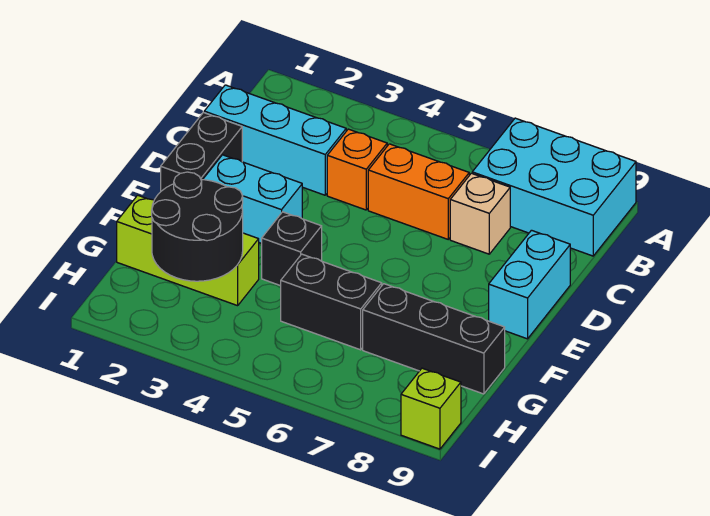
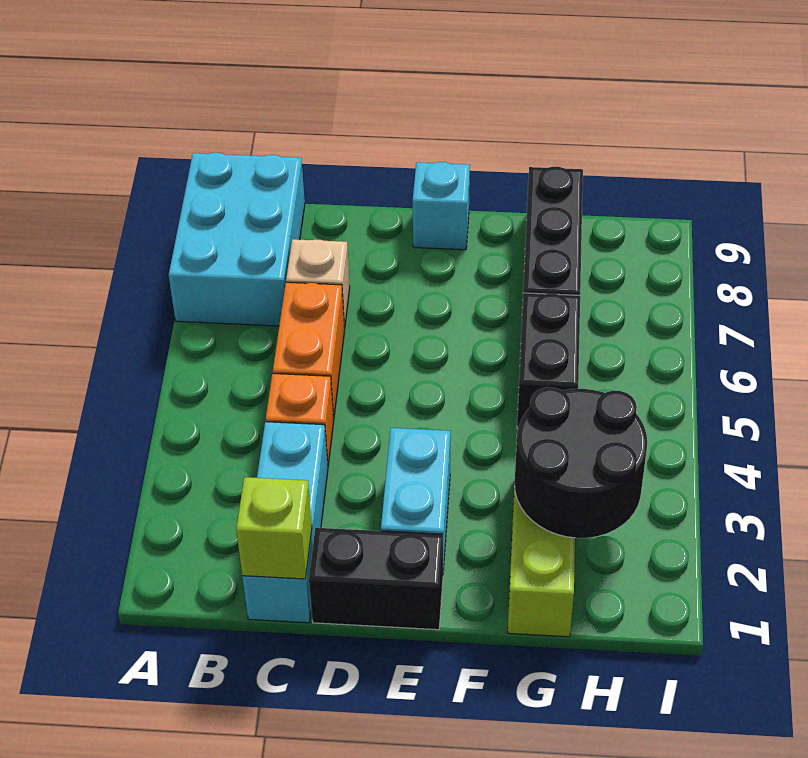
cyan 1x2 brick [489,230,570,339] -> cyan 1x1 brick [413,162,470,250]
black 1x1 brick [262,212,322,286] -> none
lime 1x1 brick [401,368,461,449] -> lime 1x1 brick moved to [236,477,312,579]

